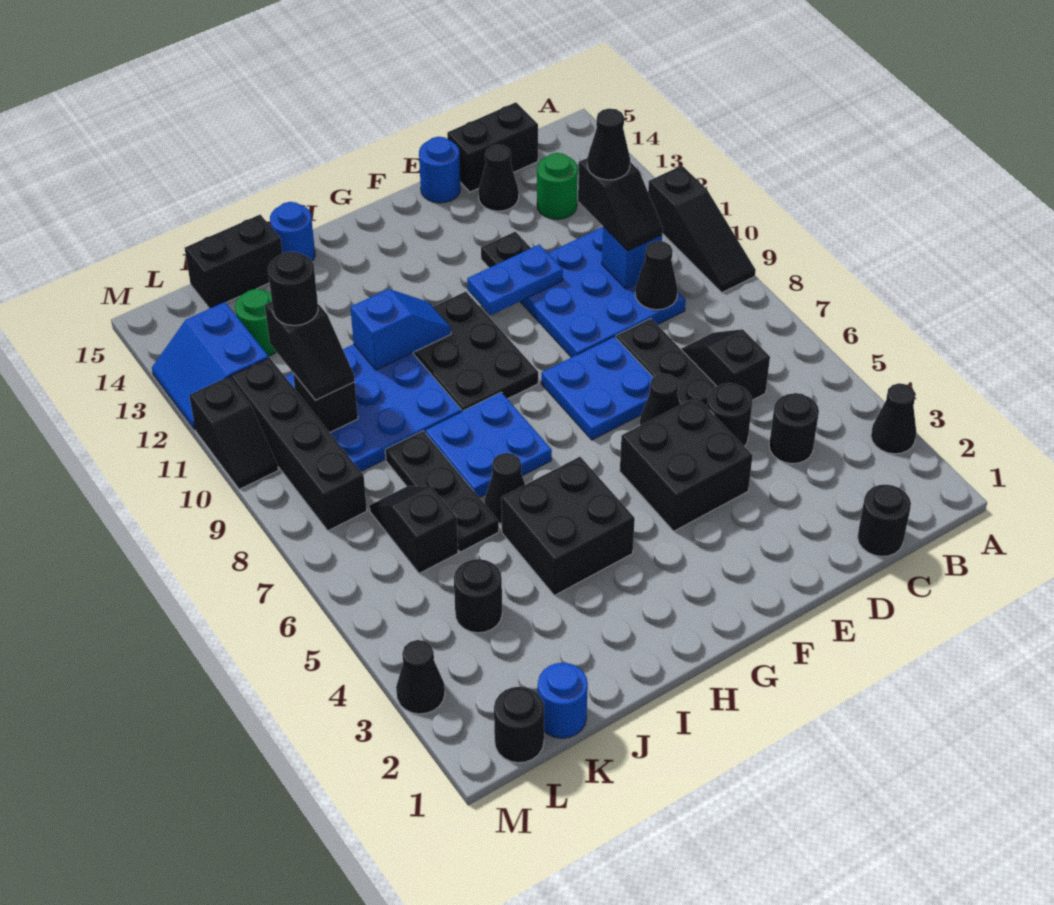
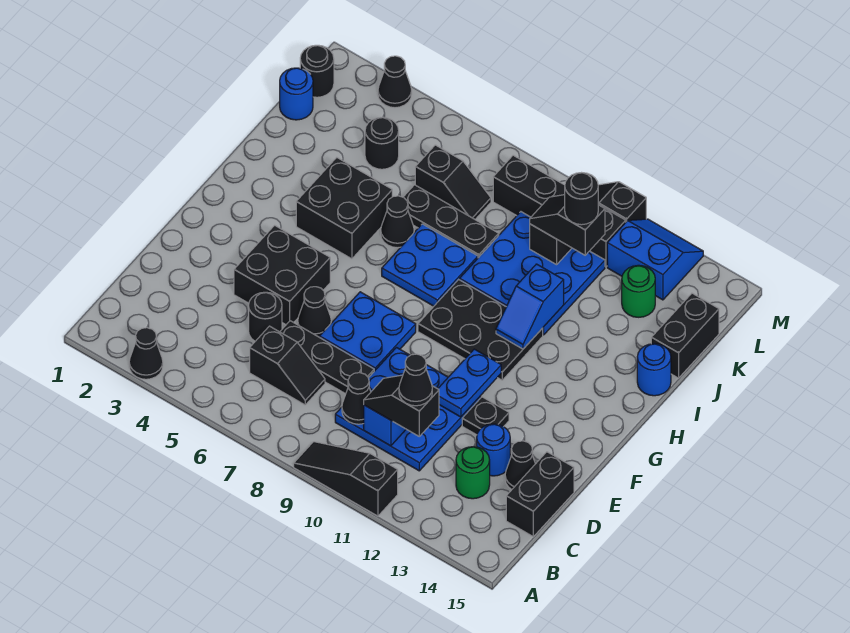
black 1x1 round brick [857,485,911,556] -> none
black 1x1 round brick [769,393,819,464] -> none
blue 1x1 round brick [419,137,461,203] -> blue 1x1 round brick moved to [477,424,510,476]

